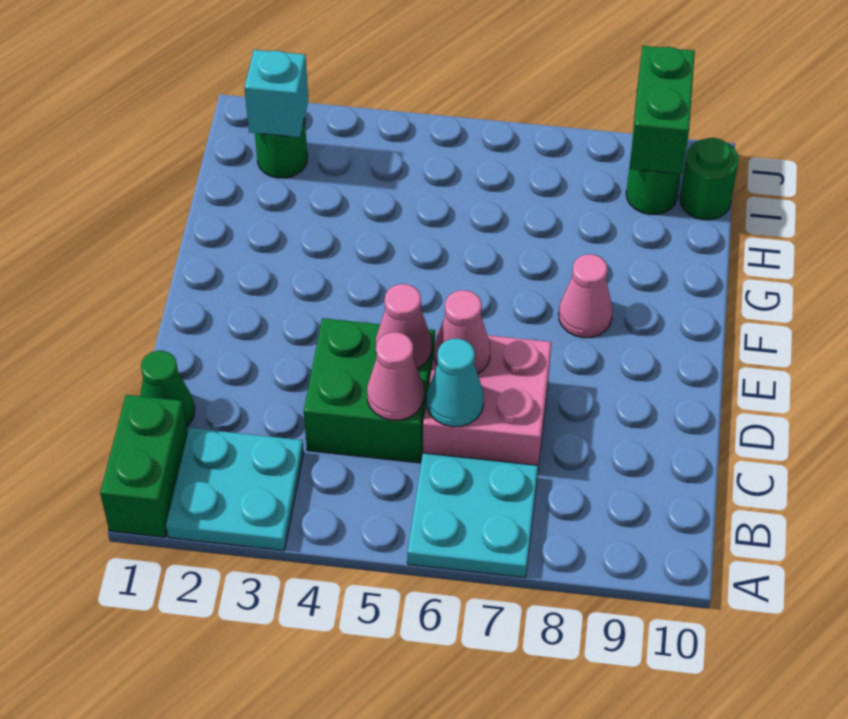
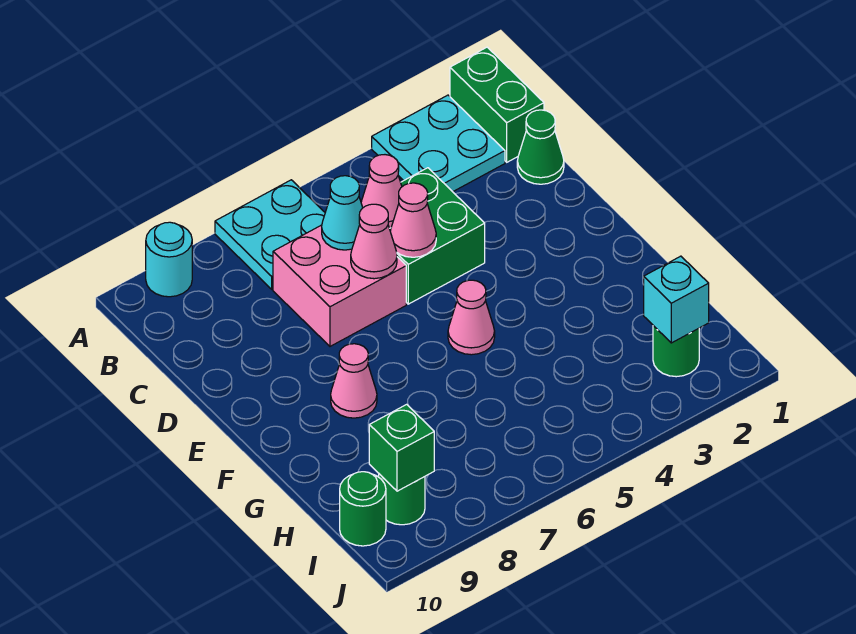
none -> cyan 1x1 round brick [146,222,192,297]
none -> pink 1x1 cone [448,280,495,355]
green 1x2 brick [630,46,695,174] -> green 1x1 brick [369,404,434,491]

